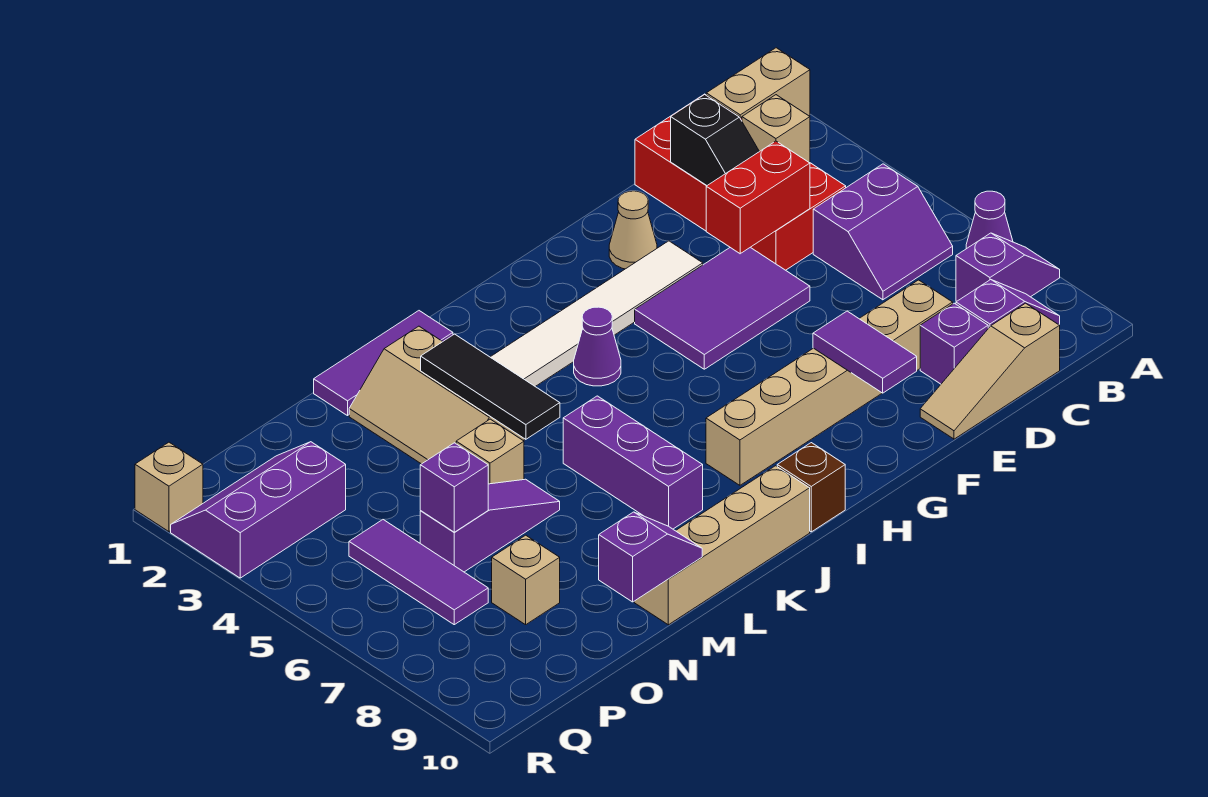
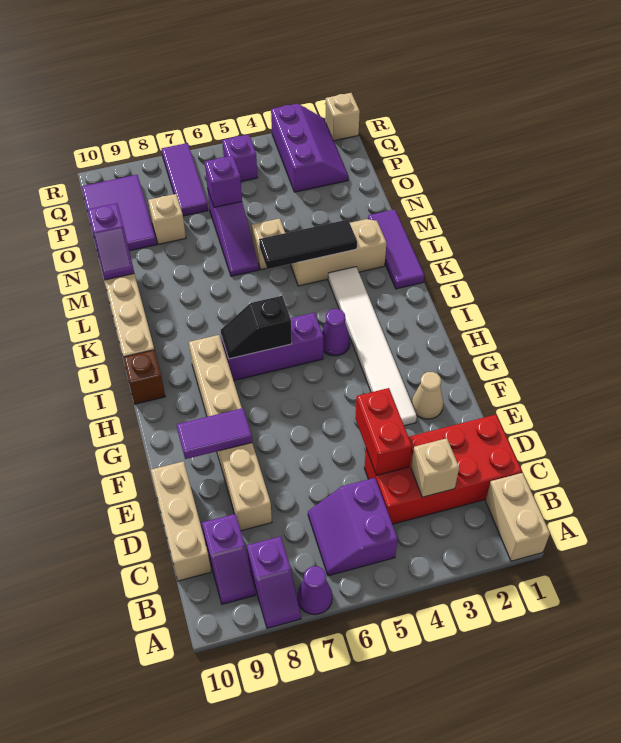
tan 1x3 slope [920,303,1060,439] -> tan 1x3 brick [151,461,211,581]
black 1x2 slope [671,95,759,185] -> black 1x2 slope moved to [221,296,292,359]
purple 1x1 brick [920,303,988,384] -> purple 1x1 brick moved to [222,135,257,181]
purple 2x3 tile [635,247,810,369] -> purple 2x3 tile moved to [81,175,157,251]
purple 1x3 brick [563,396,703,529] -> purple 1x3 brick moved to [221,313,323,381]
purple 1x3 tile [349,520,488,625] -> purple 1x3 tile turned to [162,143,208,216]

